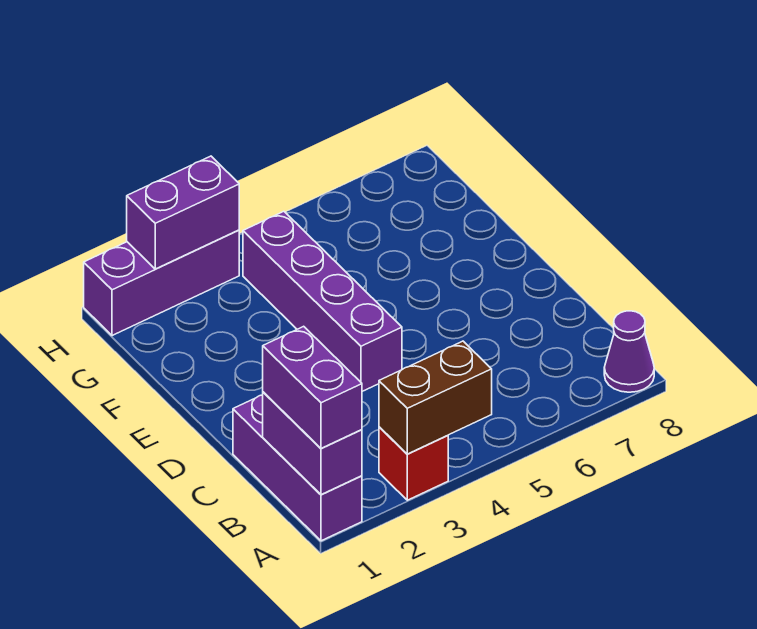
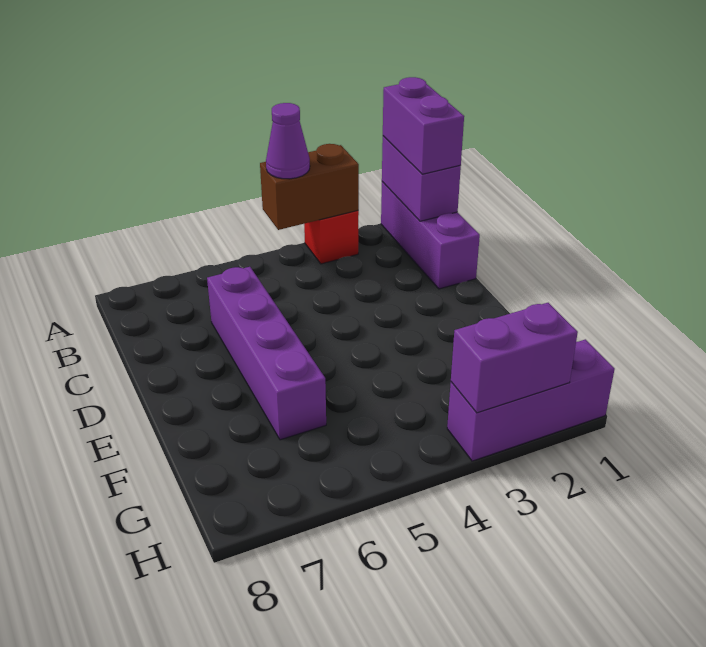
purple 1x1 cone [604,311,654,392] -> purple 1x1 cone moved to [266,103,310,179]
purple 1x4 brick [243,211,402,391] -> purple 1x4 brick moved to [207,267,326,440]

